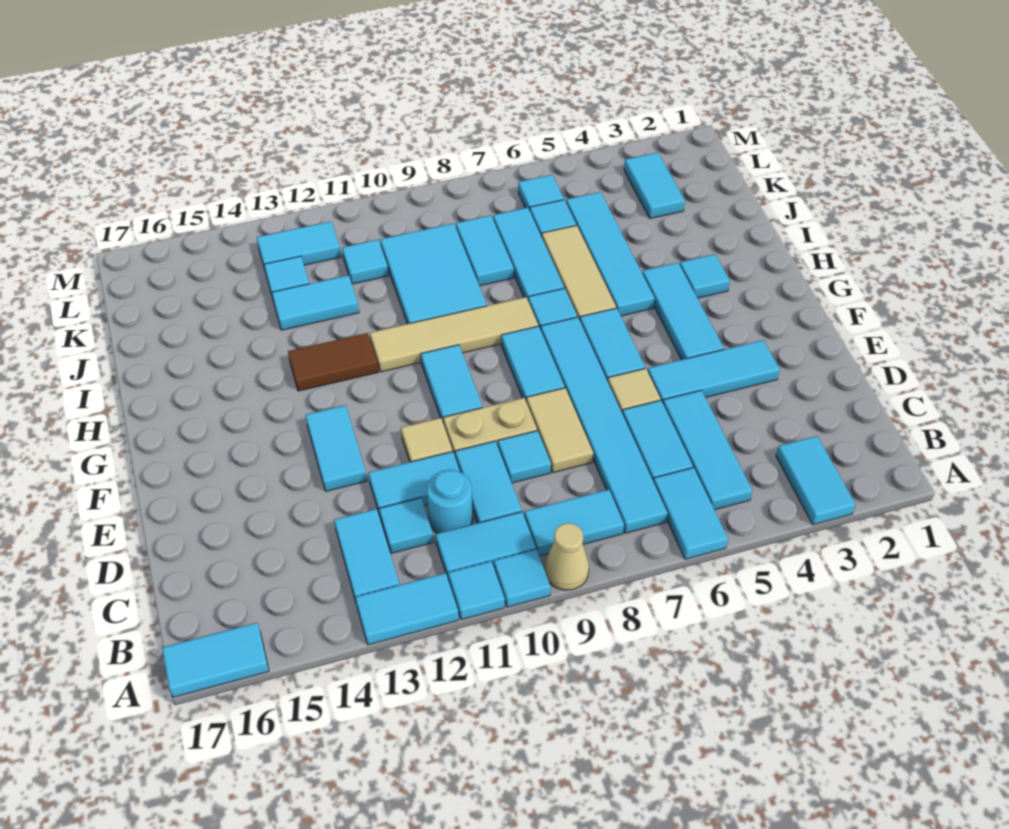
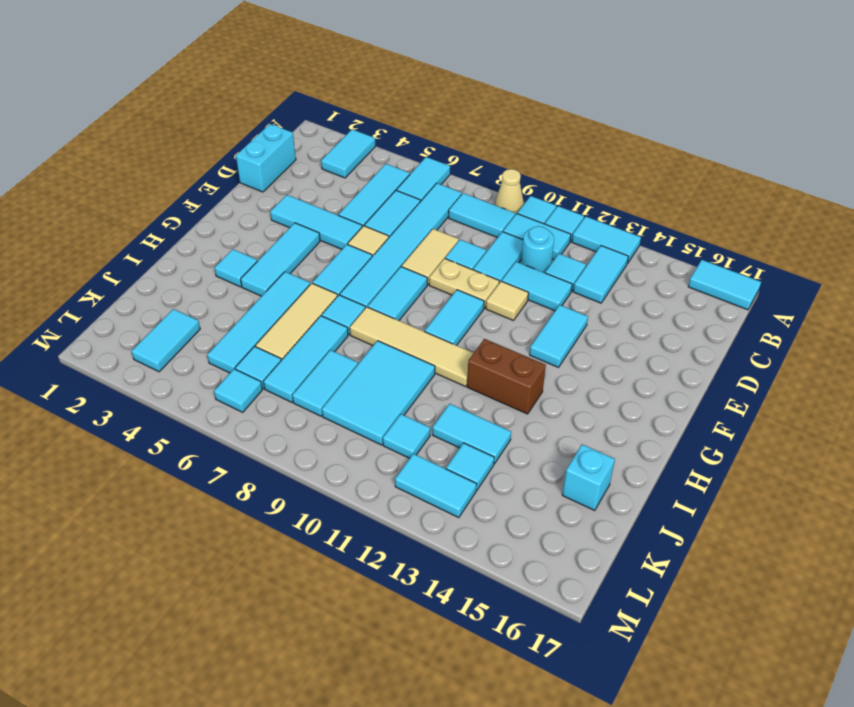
none -> cyan 1x2 brick [236,124,296,192]
brown 1x2 tile [288,333,378,391] -> brown 1x2 brick [467,339,546,414]
none -> cyan 1x1 brick [562,444,615,511]

